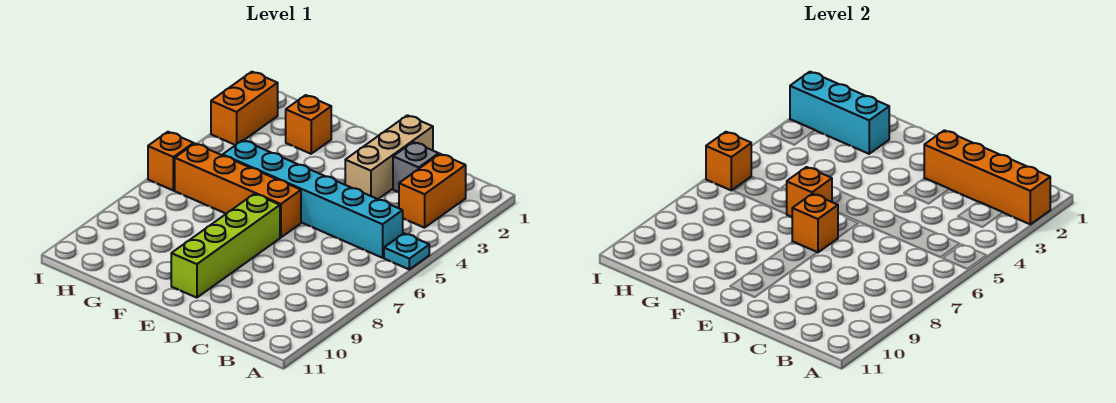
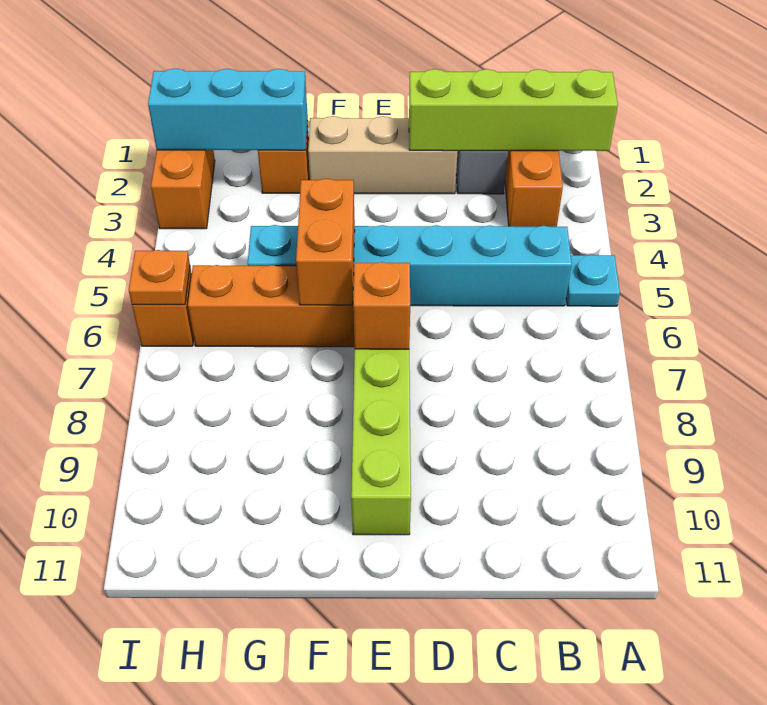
orange 1x4 brick [924,130,1050,224] -> lime 1x4 brick [409,69,618,151]
tan 1x3 brick [345,115,433,199] -> tan 1x3 brick turned to [308,116,458,194]
orange 1x1 brick [787,167,832,217] -> orange 1x2 brick [296,179,355,305]
orange 1x1 brick [706,132,751,190] -> orange 1x1 plate [129,250,190,305]

